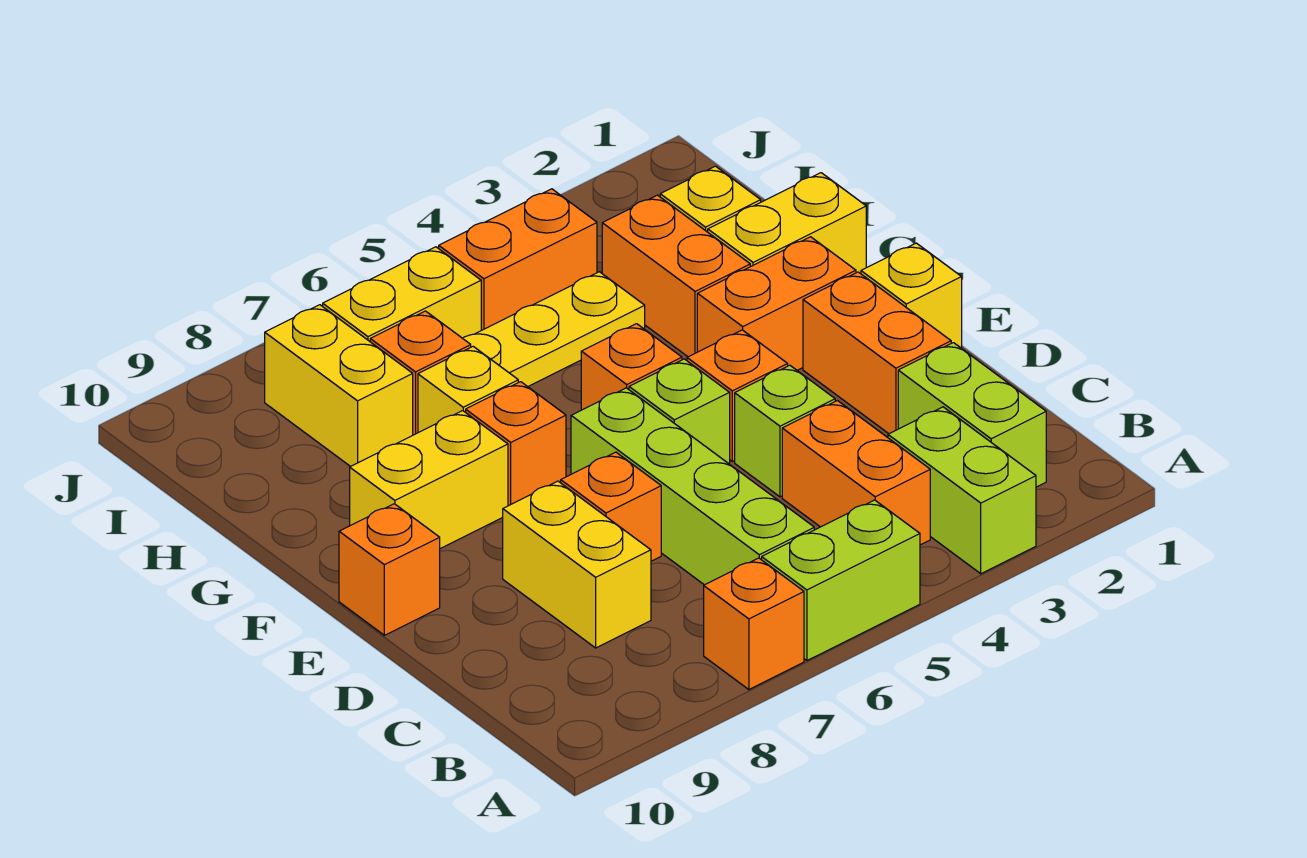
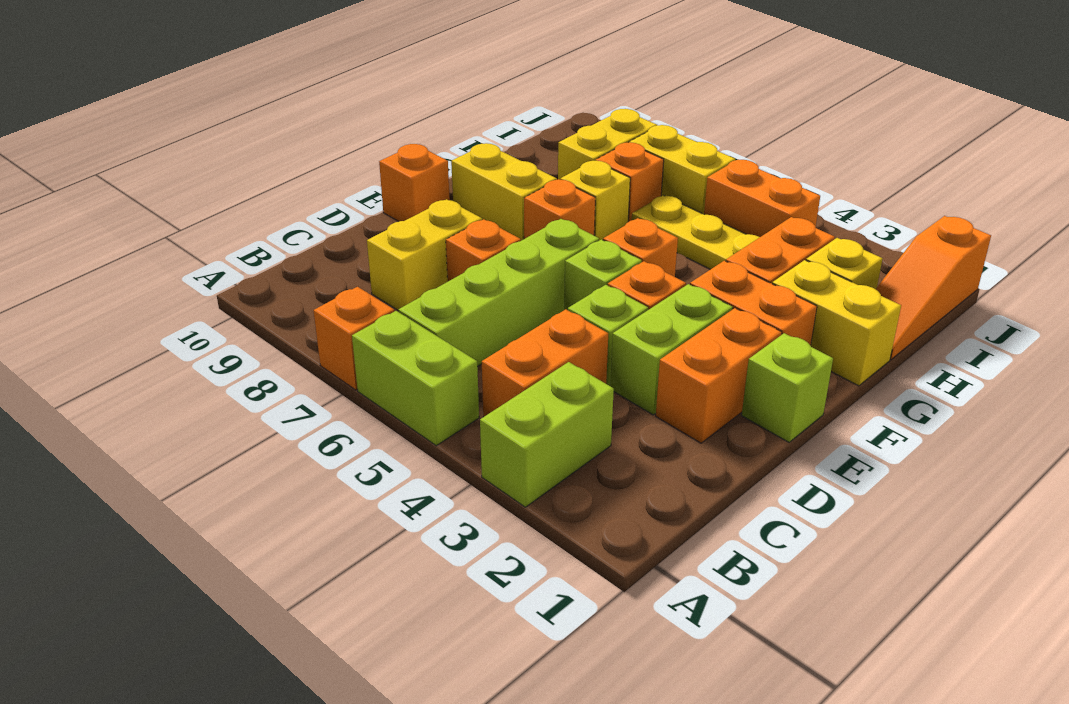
lime 1x2 brick [898,343,1046,487] -> lime 1x2 brick moved to [610,284,733,415]
yellow 1x1 brick [861,243,962,348] -> lime 1x1 brick [742,333,833,442]
none -> orange 1x3 slope [876,216,991,359]

